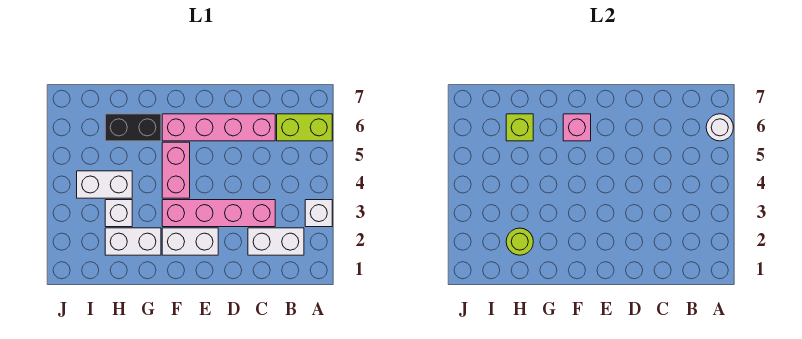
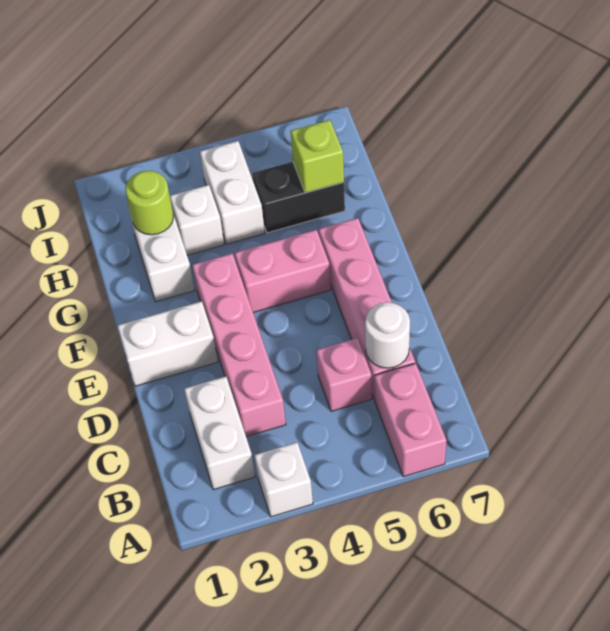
lime 1x2 brick [277,114,332,141] -> pink 1x2 brick [374,363,447,477]
white 1x1 round brick [706,114,733,141] -> white 1x1 round brick moved to [365,302,410,368]
white 1x2 brick [162,228,218,255] -> white 1x2 brick turned to [118,301,218,386]
pink 1x1 brick [563,114,591,141] -> pink 1x1 brick moved to [316,338,372,411]
black 1x2 brick [105,114,161,141] -> black 1x2 brick turned to [252,162,345,233]

